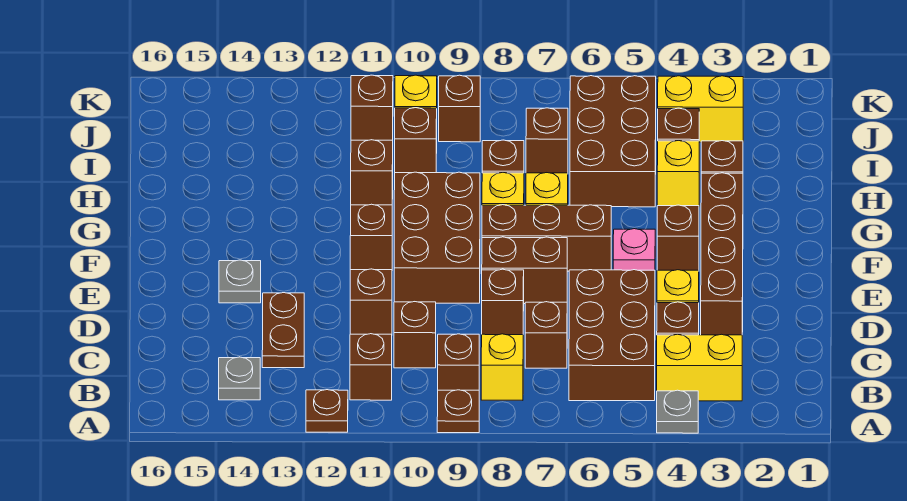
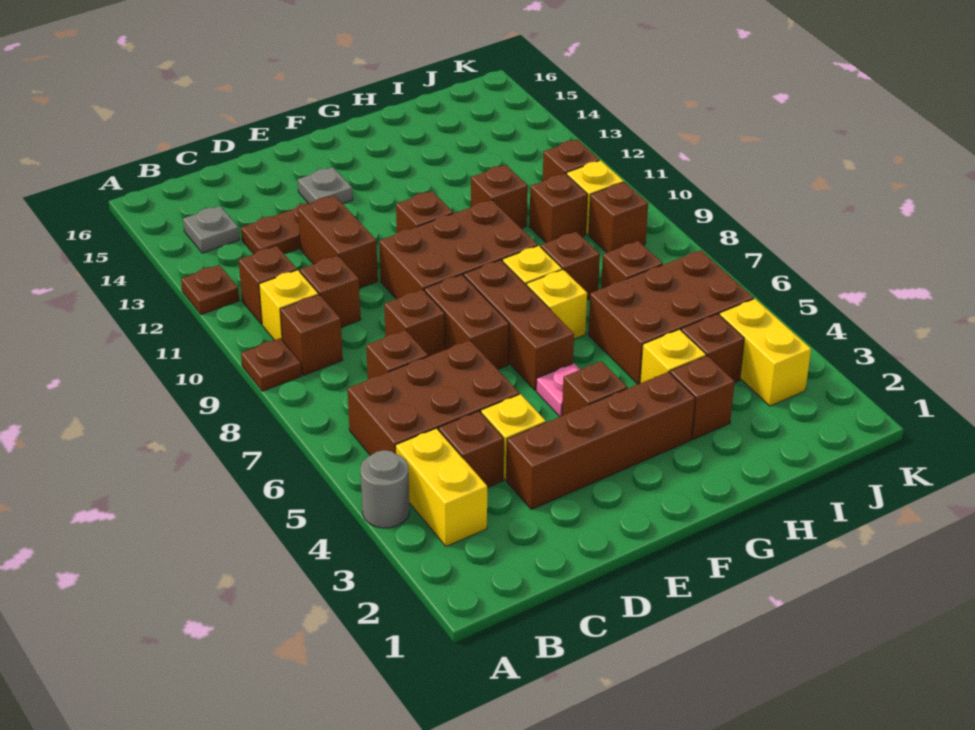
grey 1x1 plate [657,390,698,433] -> grey 1x1 round brick [360,450,410,528]
yellow 1x1 brick [481,334,523,400] -> yellow 1x1 brick moved to [259,270,318,341]
brown 1x1 brick [350,269,392,335] -> brown 1x2 brick [298,196,378,288]

